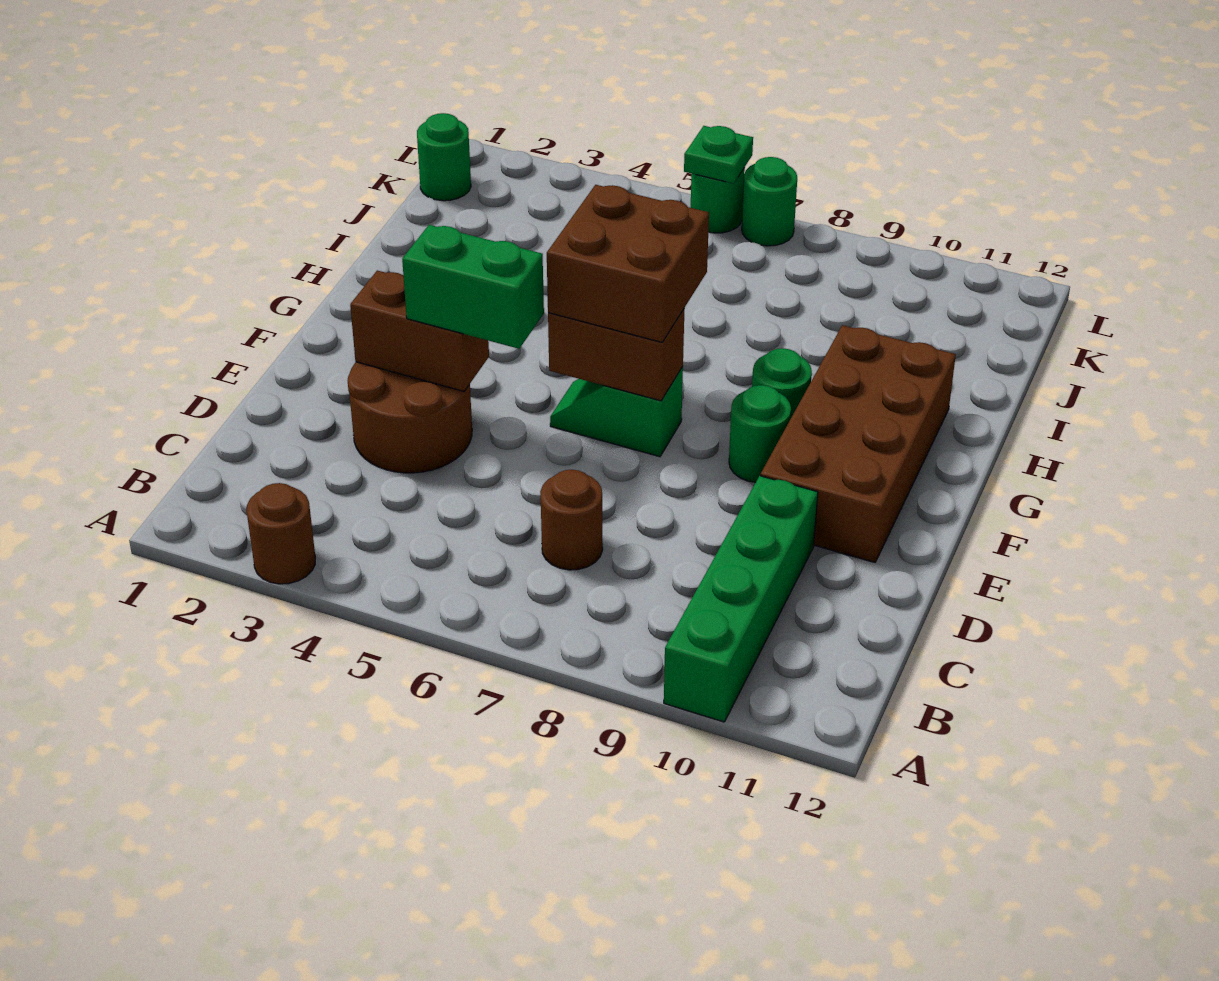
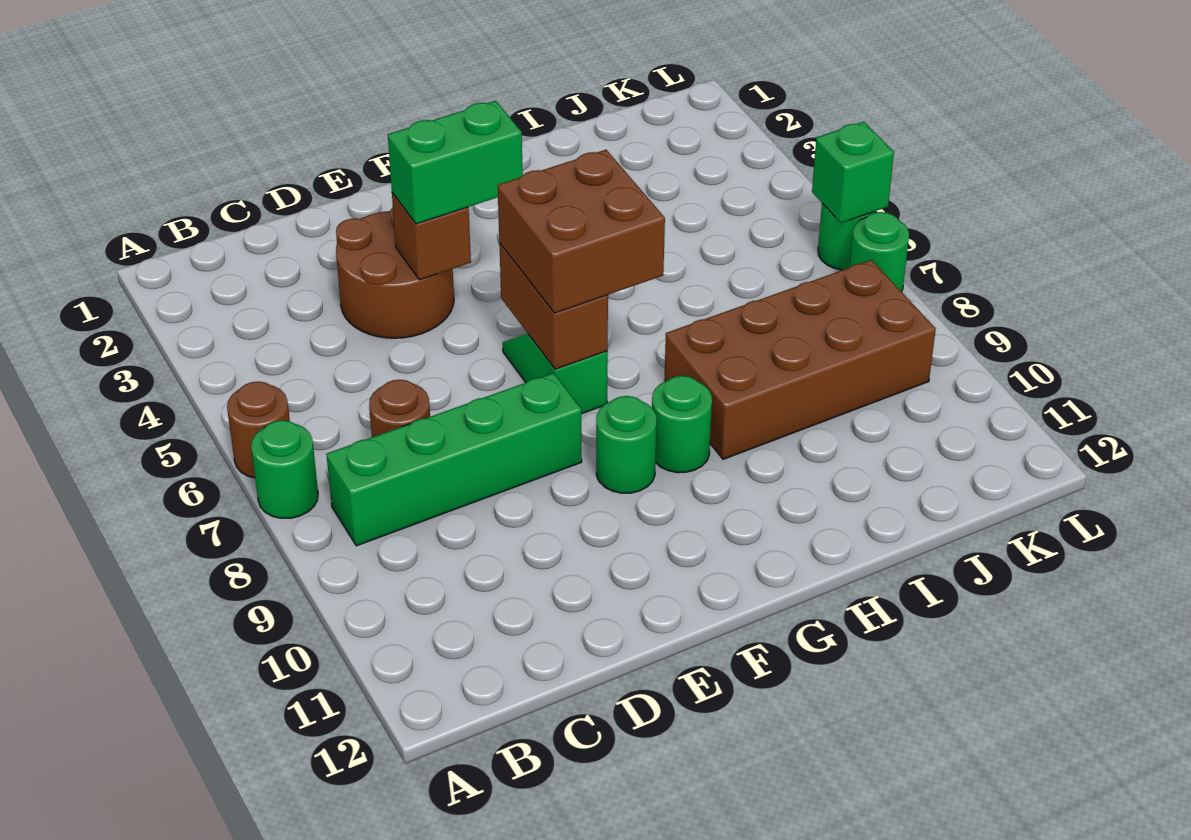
brown 1x1 round brick [247,483,315,584] -> brown 1x1 round brick moved to [227,381,290,478]
green 1x4 brick [664,476,818,722] -> green 1x4 brick moved to [326,373,582,546]
brown 1x2 brick [350,270,489,391] -> brown 1x1 brick [392,193,471,280]
green 1x2 brick [402,225,544,349] -> green 1x2 brick turned to [388,101,523,224]
brown 2x4 brick [760,325,956,562] -> brown 2x4 brick moved to [664,260,936,459]
green 1x1 round brick [417,113,471,201] -> green 1x1 round brick moved to [251,420,318,518]
green 1x1 plate [684,126,753,184] -> green 1x1 brick [812,122,894,223]

